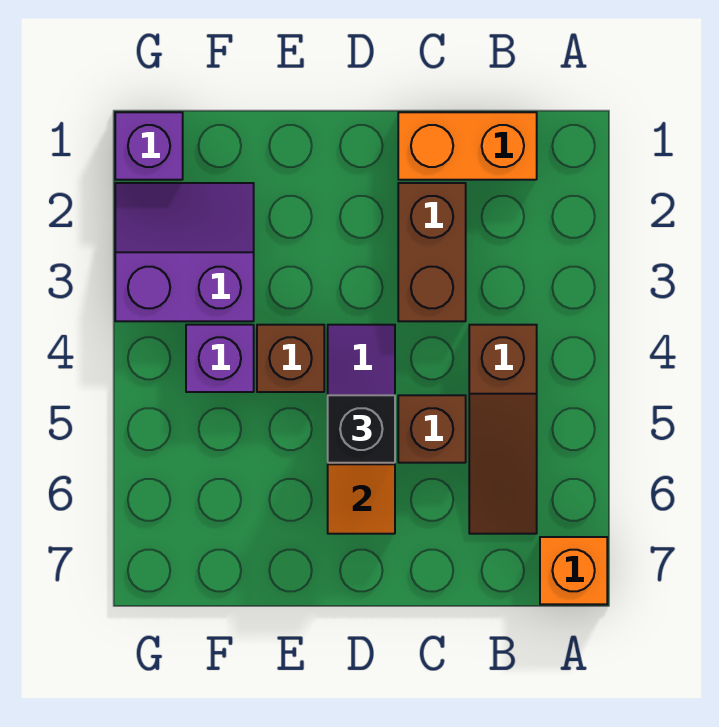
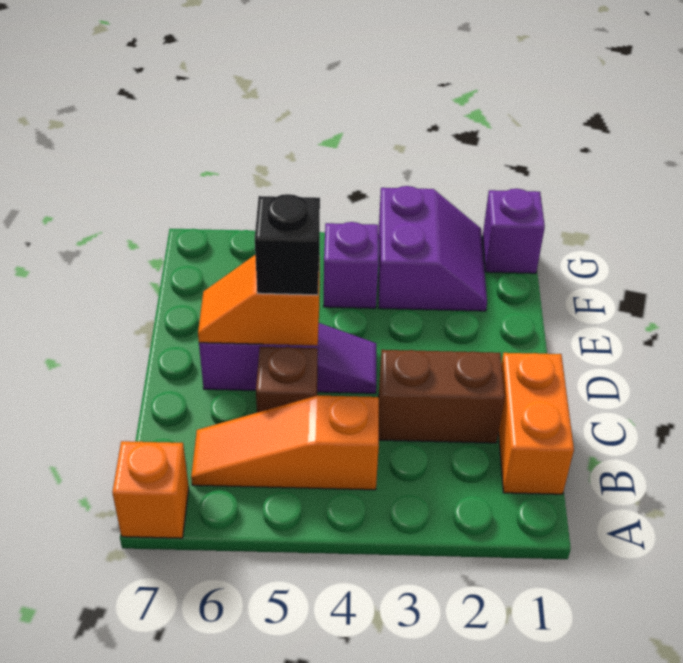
brown 1x3 slope [469,325,537,534] -> orange 1x3 slope [191,396,379,490]
brown 1x1 brick [257,325,324,392] -> none

